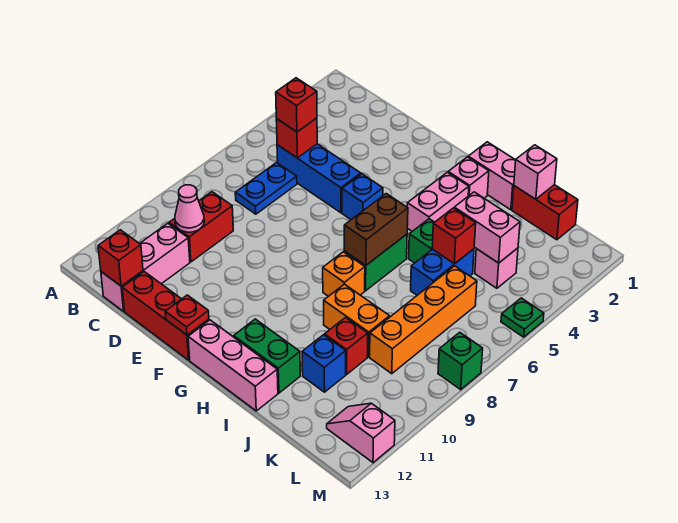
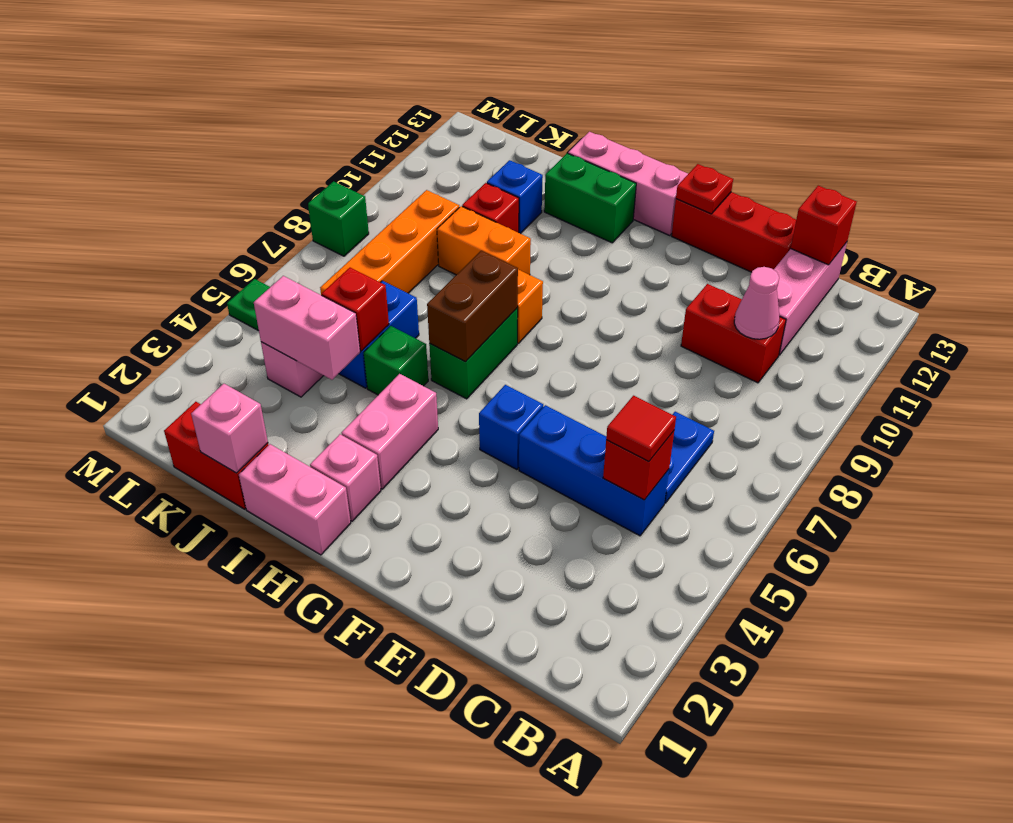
red 1x1 brick [276,78,317,132] -> red 1x1 tile [606,396,676,462]
red 1x2 brick [169,192,233,262] -> red 1x2 brick turned to [681,284,786,383]
pink 1x2 slope [327,403,395,463] -> none

